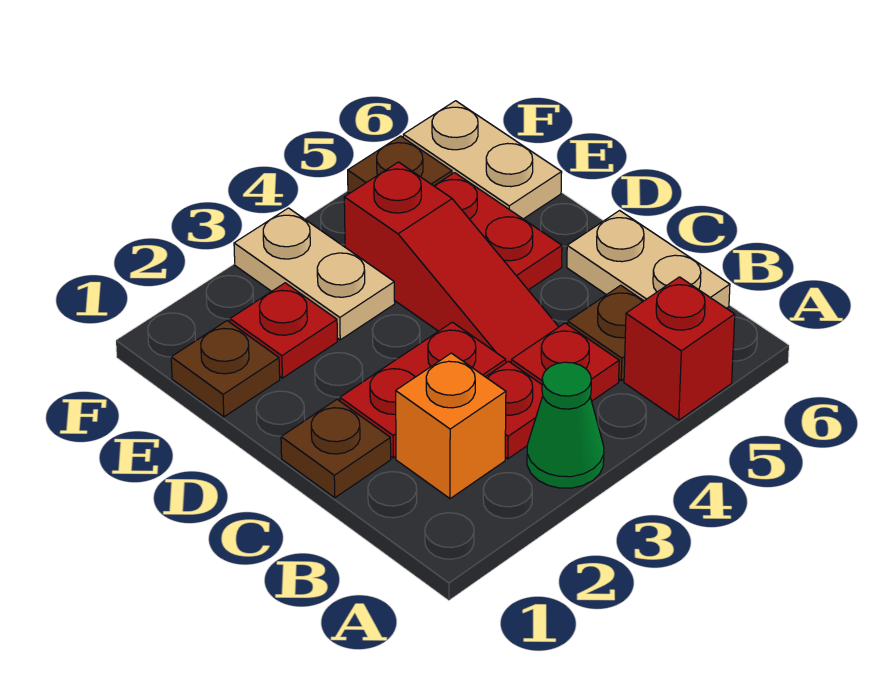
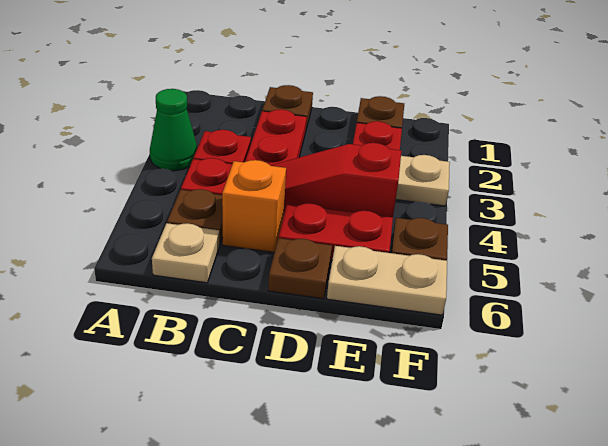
red 1x1 brick [624,277,735,420] -> none
orange 1x1 brick [396,353,506,499] -> orange 1x1 brick moved to [222,160,286,253]
tan 1x2 plate [567,211,730,308] -> tan 1x1 plate [152,223,219,283]
none -> brown 1x1 plate [268,238,332,299]

